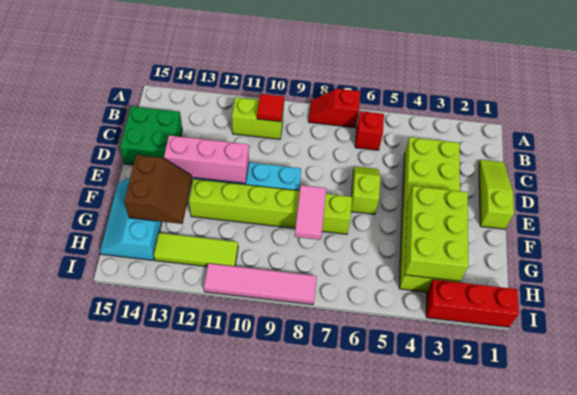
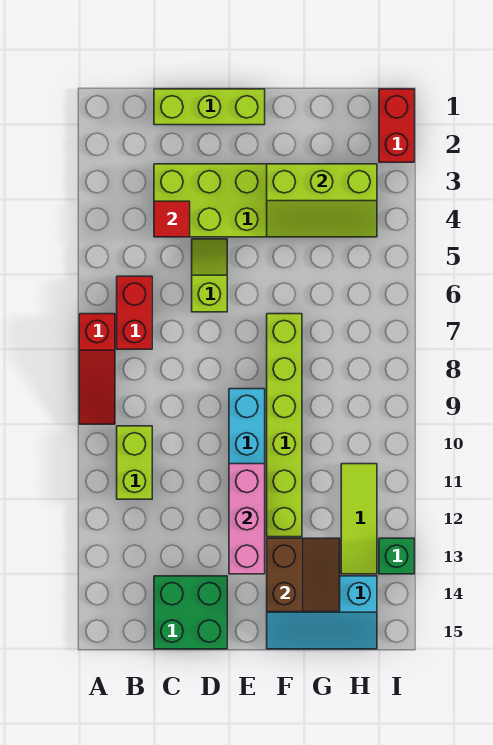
red 1x2 slope [309,89,360,128] -> red 1x3 slope [79,314,115,424]
red 1x1 brick [355,111,384,150] -> red 1x2 brick [117,276,152,349]
red 1x1 tile [257,94,284,122] -> red 1x1 tile moved to [154,201,190,237]
lime 1x3 slope [479,160,514,229] -> lime 1x3 brick [154,89,265,125]
lime 1x2 slope [351,166,380,214] -> lime 1x2 slope turned to [192,239,227,312]
lime 2x3 brick [405,186,468,281] -> lime 2x3 slope [267,164,377,237]
pink 1x2 tile [295,185,326,240] -> none
brown 2x2 slope [124,155,192,224] -> brown 2x2 slope turned to [267,538,340,612]
red 1x3 brick [426,280,519,327] -> red 1x2 brick [379,89,414,162]
pink 1x4 tile [204,263,317,304] -> none
none -> green 1x1 brick [379,538,414,574]

